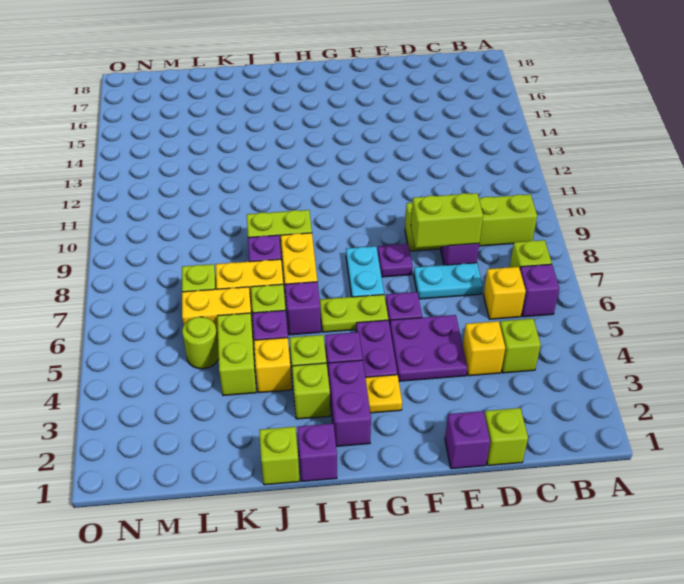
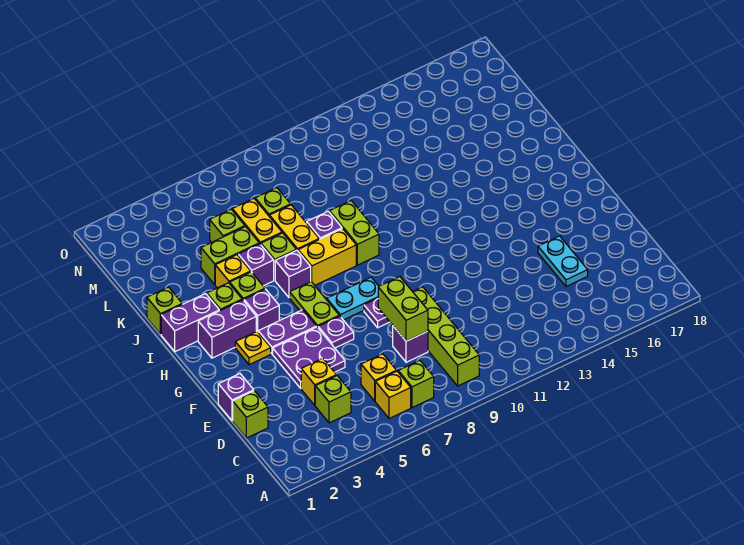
purple 1x1 brick [520,264,559,317] -> yellow 1x1 brick [375,371,411,419]
cyan 1x2 plate [414,263,483,299] -> cyan 1x2 plate moved to [538,236,588,286]
purple 1x1 brick [297,424,337,481] -> purple 1x2 brick [161,294,219,352]
lime 1x1 round brick [182,317,219,369] -> lime 1x1 brick [210,209,245,243]

